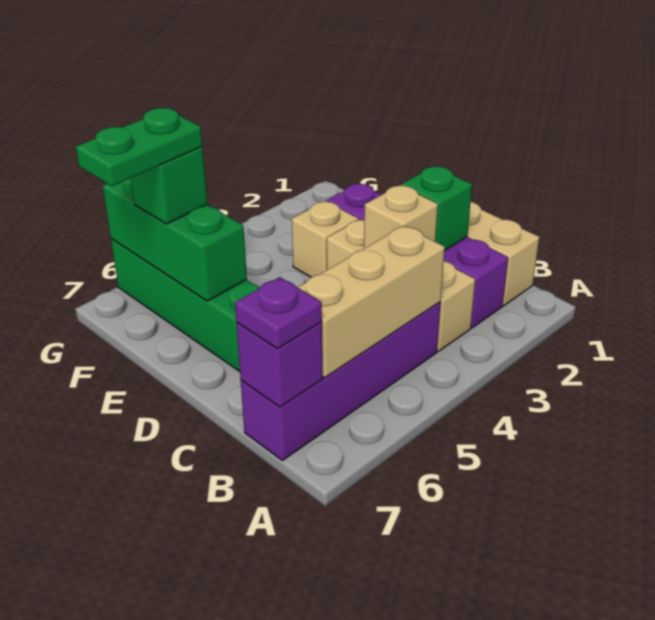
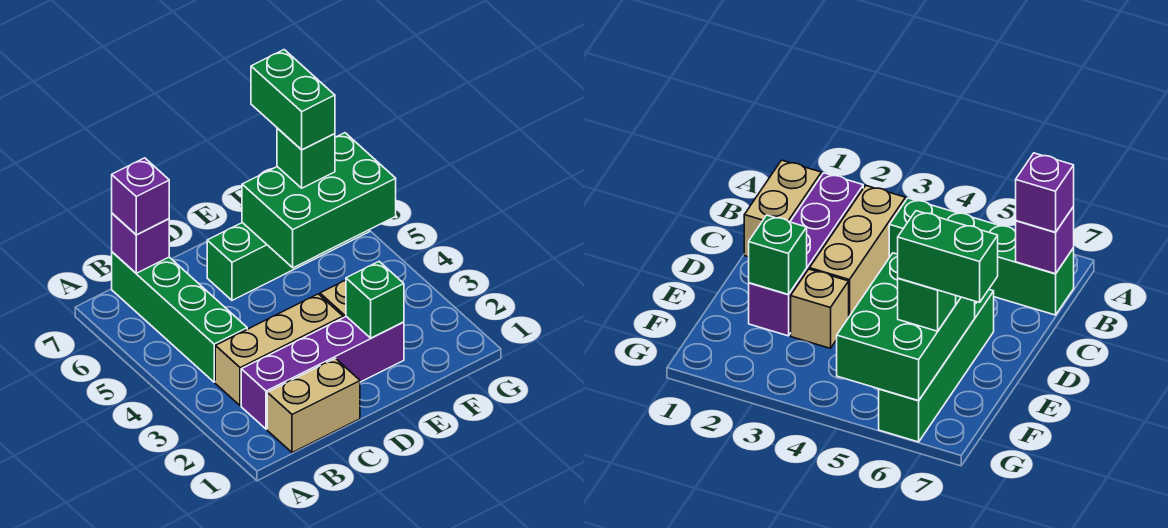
purple 1x4 brick [241,302,441,461] -> green 1x4 brick [112,252,247,382]
tan 1x3 brick [298,226,445,378] -> none
purple 1x1 plate [235,277,322,349] -> purple 1x1 brick [112,158,169,235]
green 1x1 brick [401,167,472,251] -> green 1x1 brick moved to [346,262,404,338]
tan 1x1 brick [364,186,438,248] -> none
green 1x3 brick [103,178,247,301] -> green 2x3 brick [242,133,396,268]
green 1x2 plate [76,108,202,186] -> green 1x2 brick [251,50,335,150]

